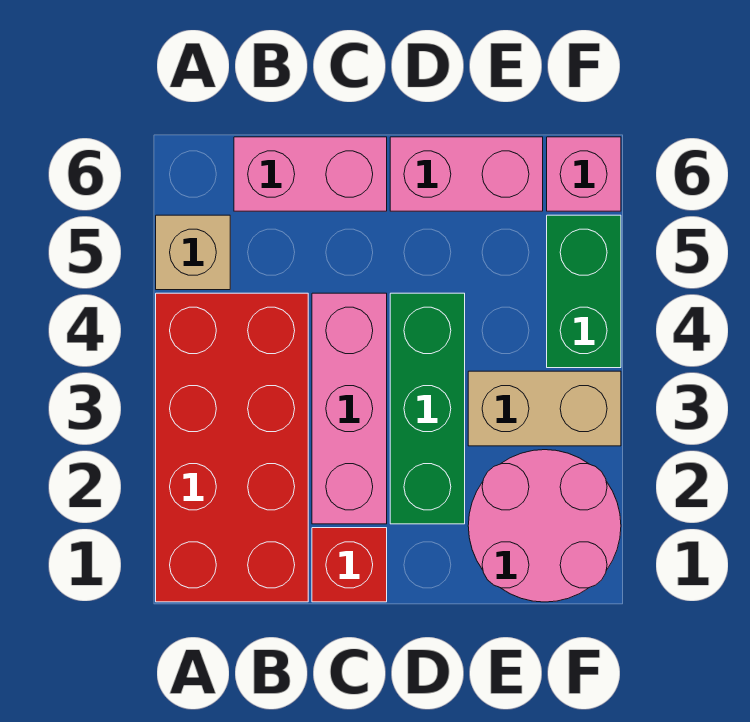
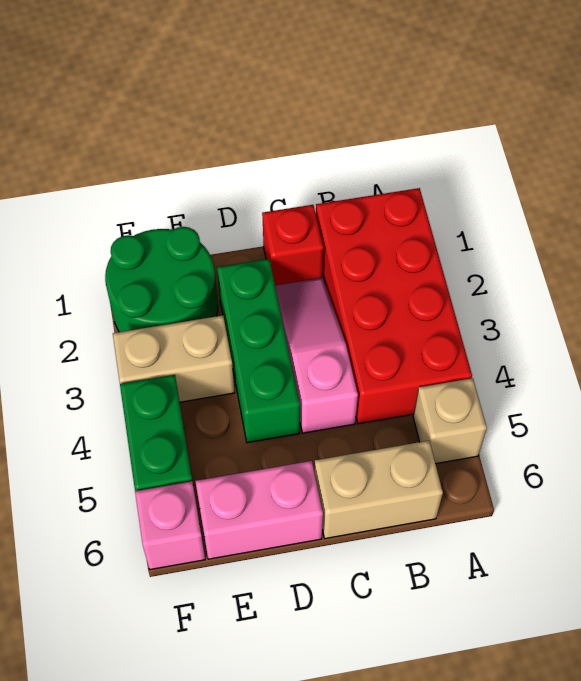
pink 1x2 brick [234,137,387,211] -> tan 1x2 brick [314,441,443,539]
pink 1x3 brick [312,293,387,524] -> pink 1x3 slope [275,278,358,433]
pink 2x2 round brick [468,450,621,602] -> green 2x2 round brick [105,227,218,332]

